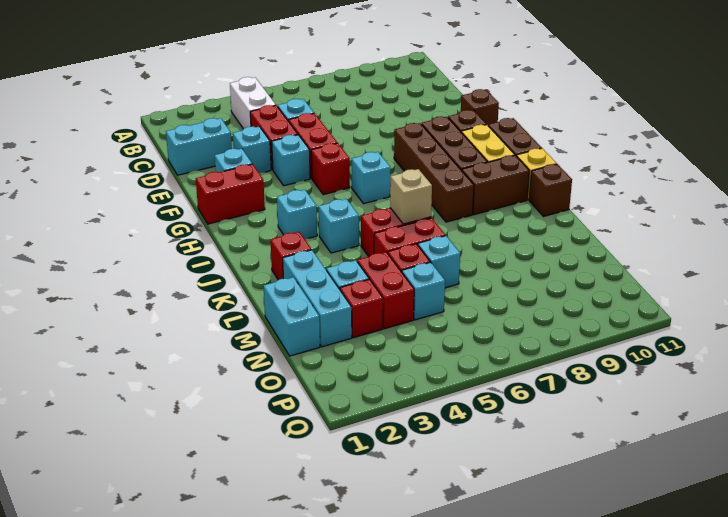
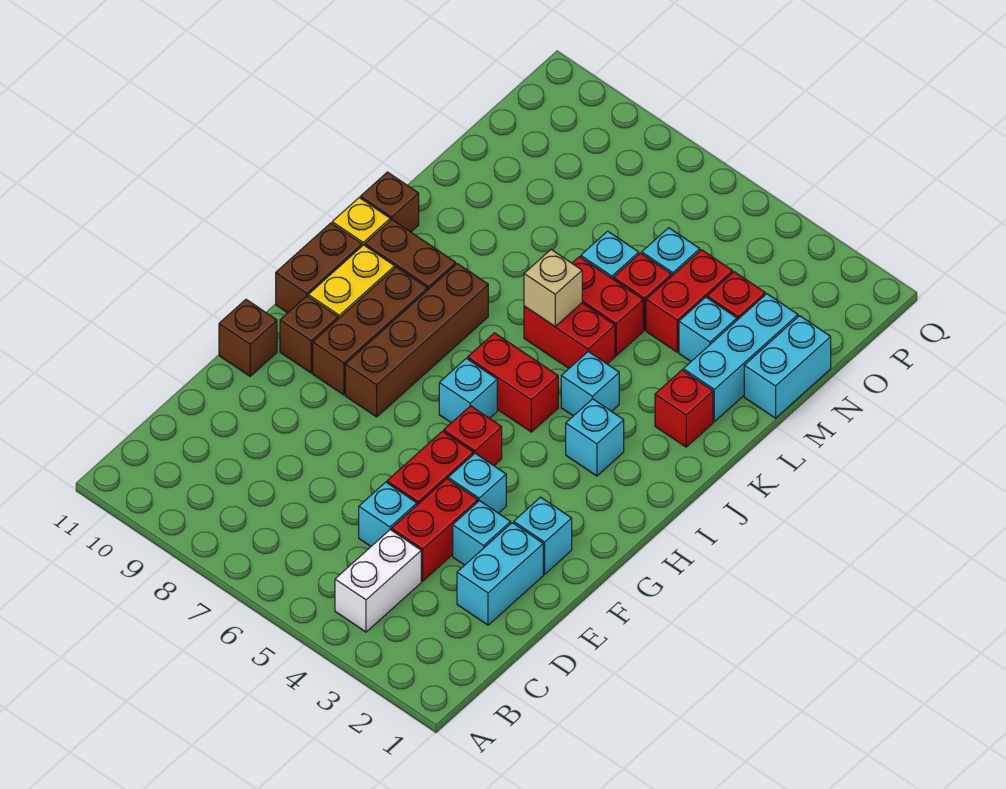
cyan 1x2 brick [166,118,232,175] -> cyan 1x2 brick turned to [457,523,543,625]
red 1x2 brick [196,164,265,224] -> red 1x2 brick moved to [468,333,558,432]

